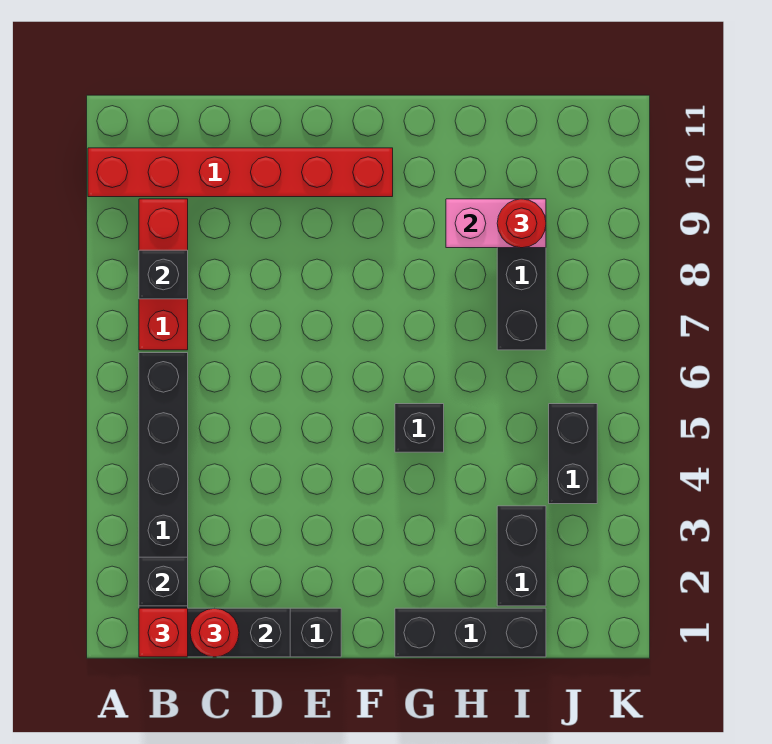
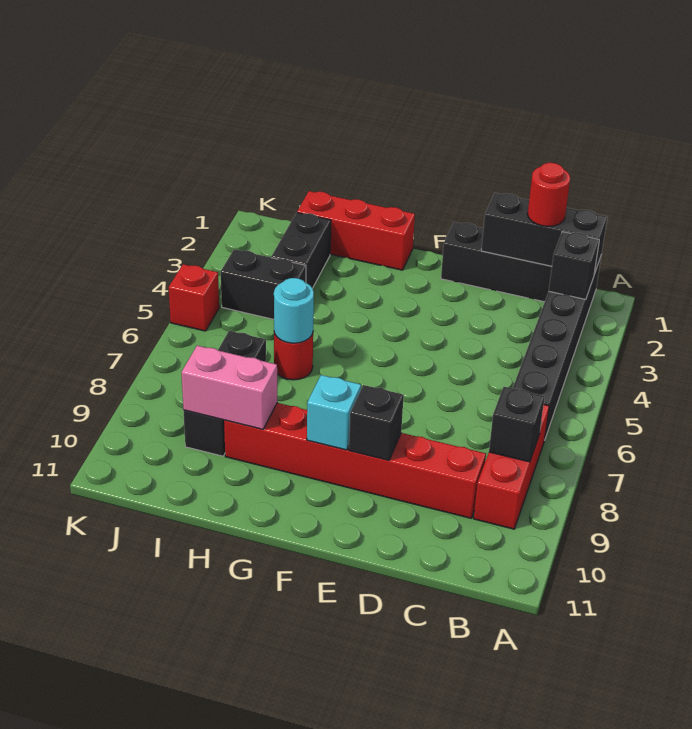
red 1x6 brick [88,148,393,197] -> red 1x6 brick moved to [224,403,486,518]
red 1x1 brick [139,608,188,657] -> red 1x1 brick moved to [169,264,219,331]
none -> cyan 1x1 brick [307,375,361,450]
black 1x3 brick [395,608,546,657] -> red 1x3 brick [297,191,415,270]
black 1x1 brick [395,404,444,452] -> black 1x1 brick moved to [349,385,404,460]
none -> cyan 1x1 round brick [274,278,314,343]
red 1x1 round brick [497,199,546,248] -> red 1x1 round brick moved to [274,333,313,380]
black 1x2 brick [549,404,597,504] -> black 1x2 brick turned to [221,249,306,319]

